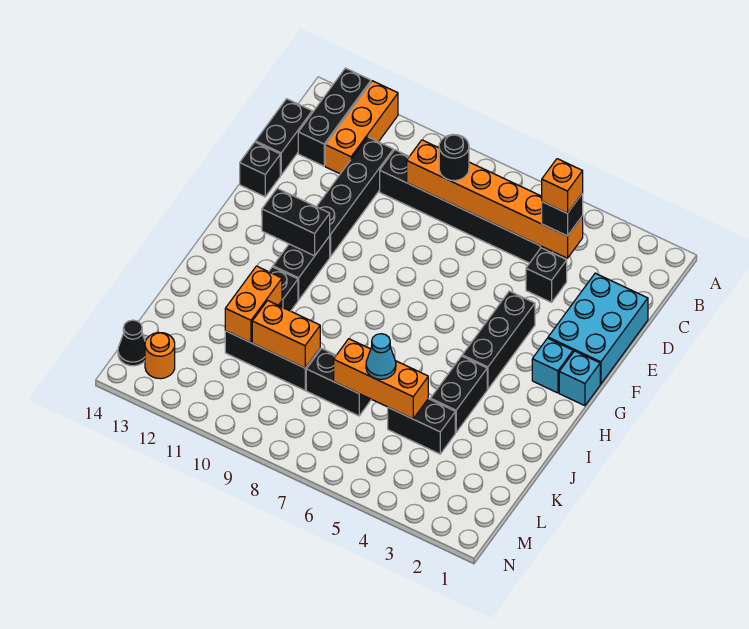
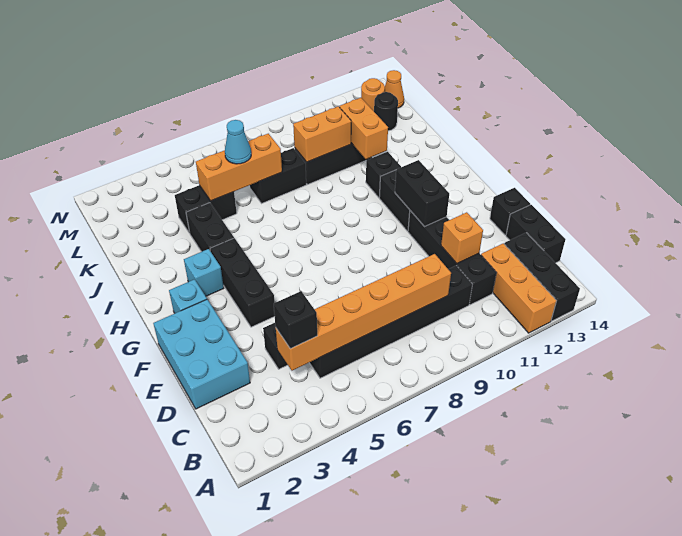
orange 1x1 brick [542,159,583,213] -> orange 1x1 brick moved to [441,212,483,263]
black 1x1 round brick [439,134,469,181] -> black 1x1 round brick moved to [374,92,398,131]
cyan 1x1 brick [559,351,600,406] -> cyan 1x1 brick moved to [184,249,224,296]
black 1x2 brick [262,188,330,256] -> black 1x2 brick turned to [395,160,449,227]
black 1x1 cone [118,320,145,366] -> orange 1x1 cone [385,70,404,108]

